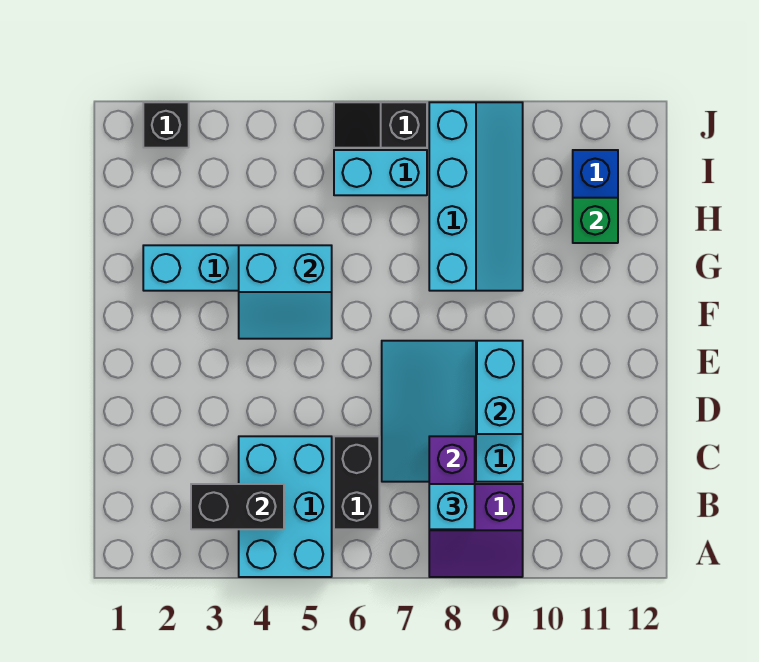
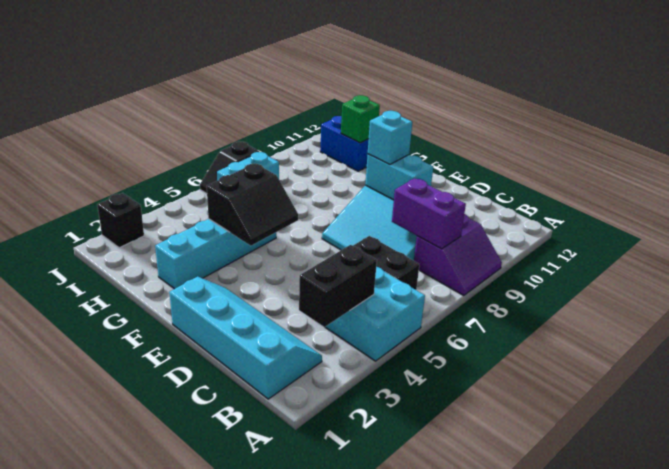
cyan 1x1 brick [429,484,475,529] -> cyan 1x1 brick moved to [368,111,412,165]
cyan 2x2 slope [239,245,332,339] -> black 2x2 slope [207,164,298,246]
cyan 2x4 slope [429,102,523,291] -> cyan 2x4 slope moved to [169,276,322,399]

